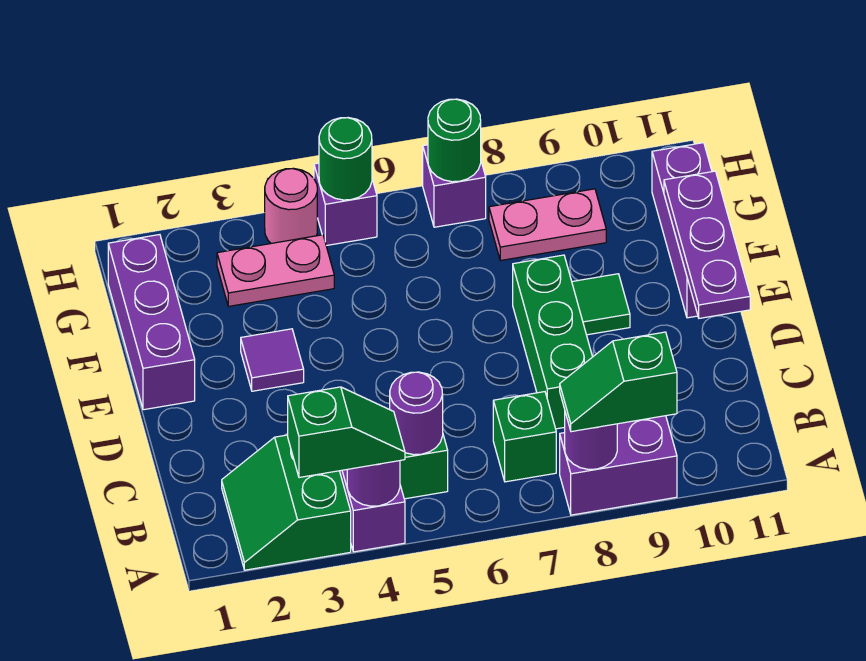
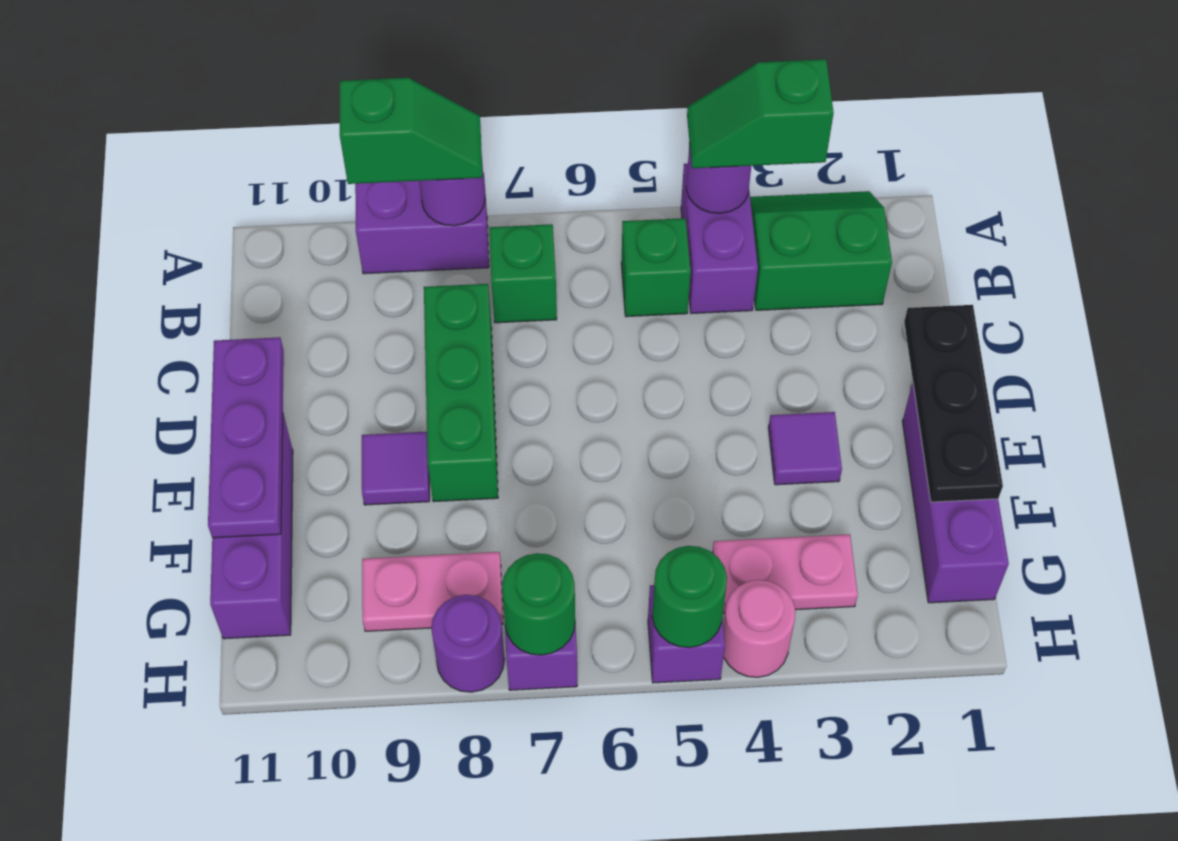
green 2x2 slope [222,435,351,570] -> green 2x2 slope turned to [750,191,892,310]
purple 1x1 round brick [390,372,443,455] -> purple 1x1 round brick moved to [431,595,505,692]
none -> black 1x3 plate [904,305,1003,502]
green 1x1 tile [572,274,630,335] -> purple 1x1 tile [362,432,430,505]

